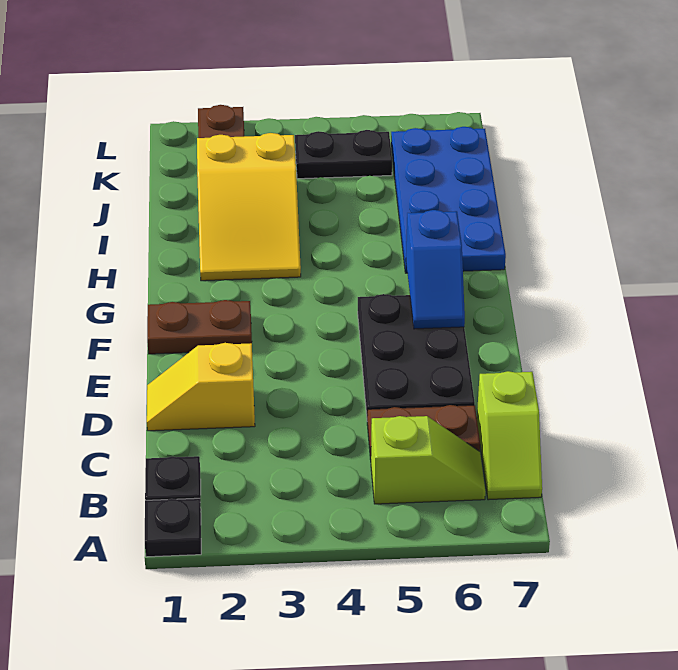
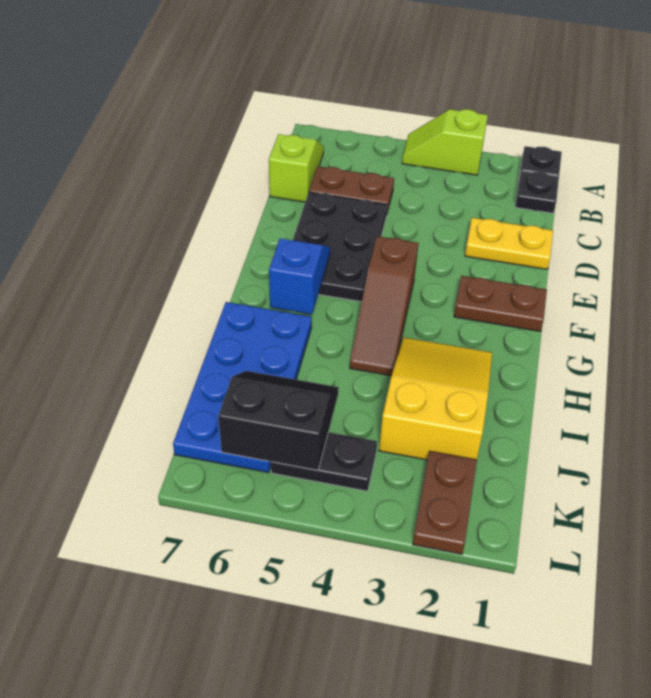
lime 1x2 slope [371,416,486,504] -> lime 1x2 slope moved to [402,109,488,175]
yellow 1x2 slope [147,343,255,431] -> yellow 1x2 plate [465,218,553,269]
none -> brown 1x3 slope [350,236,419,376]
none -> black 2x2 slope [218,371,339,470]

